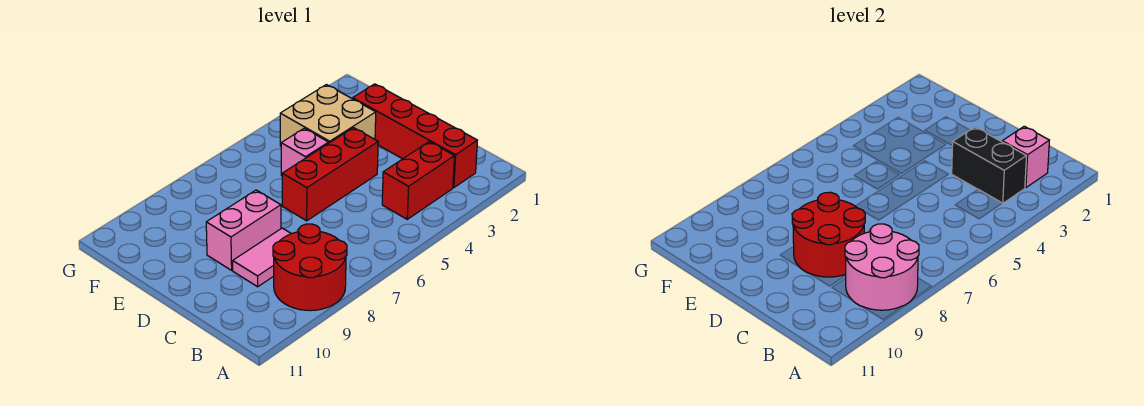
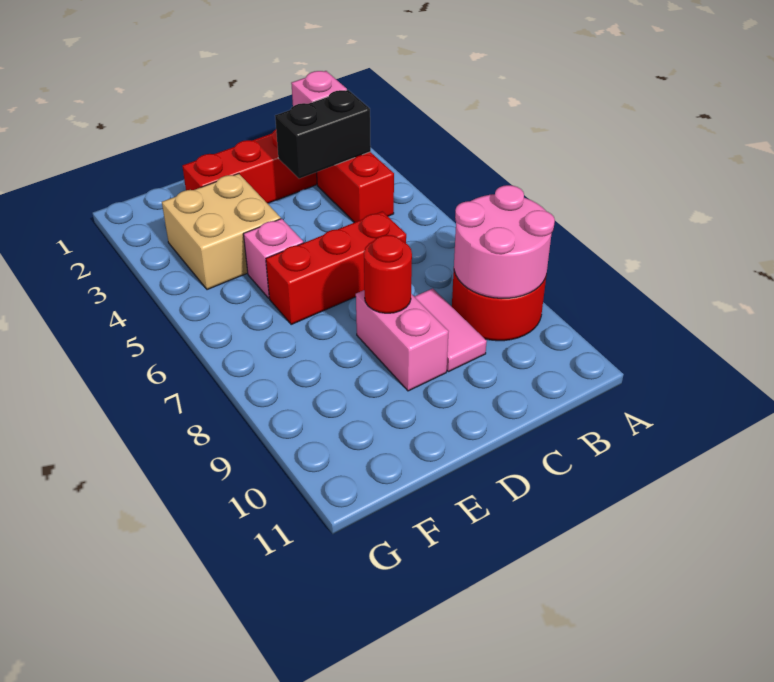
red 2x2 round brick [792,192,865,277] -> red 1x1 round brick [364,235,412,313]
red 1x3 brick [282,128,378,221] -> red 1x3 brick turned to [266,211,406,324]

